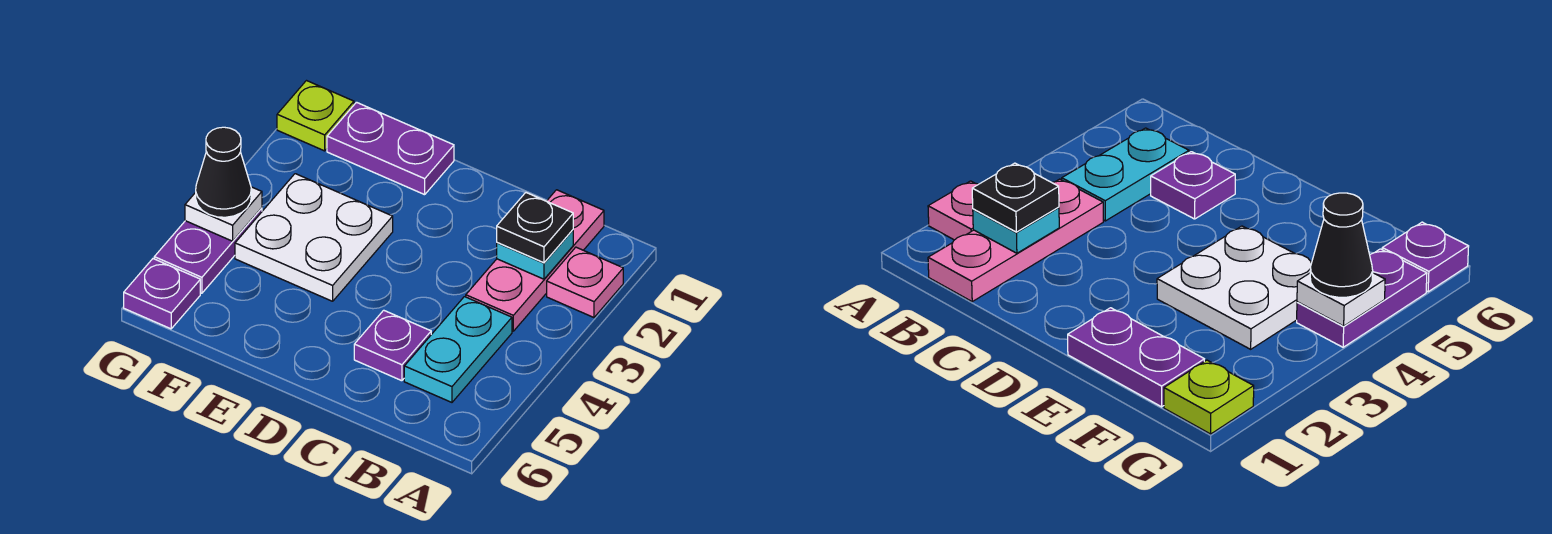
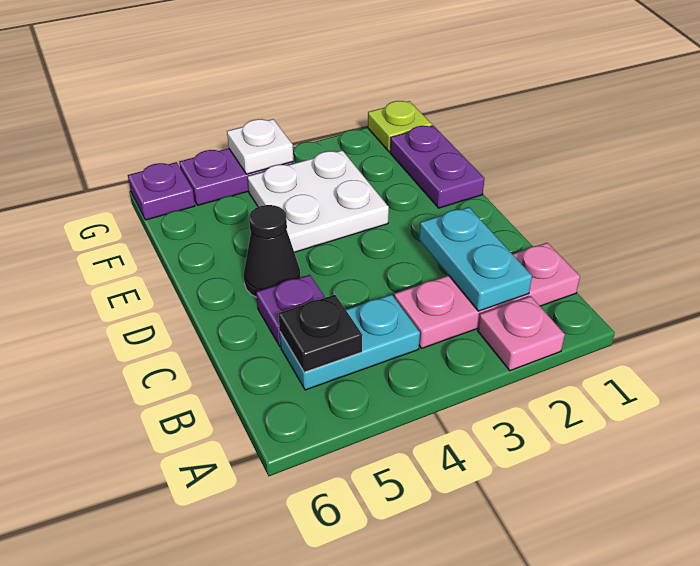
cyan 1x1 plate [497,230,573,279] -> cyan 1x2 plate [419,207,532,311]
black 1x1 plate [497,193,573,263] -> black 1x1 plate moved to [279,295,362,372]
black 1x1 cone [196,127,251,217] -> black 1x1 cone moved to [244,205,300,297]

